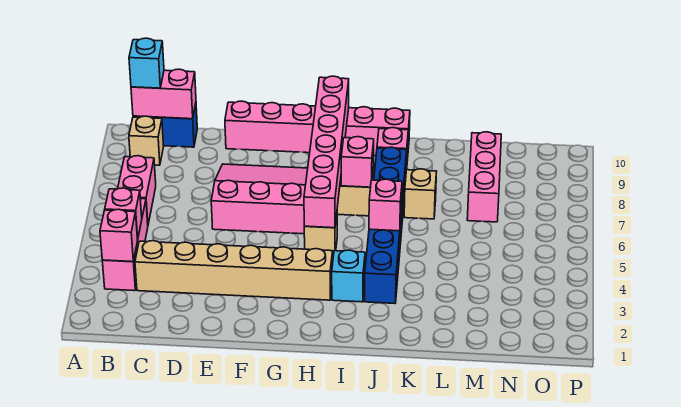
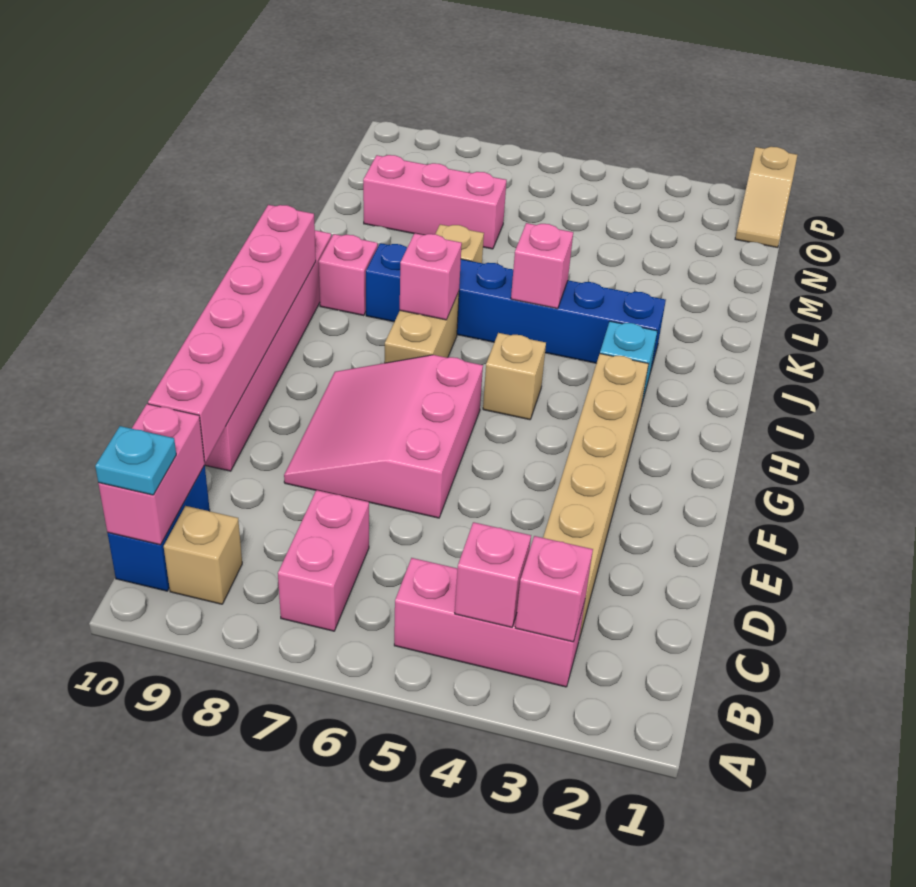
pink 1x2 brick [118,156,156,224] -> pink 1x2 brick turned to [278,490,369,631]
cyan 1x1 brick [129,38,164,88] -> cyan 1x1 plate [95,426,176,495]
pink 1x6 brick [304,76,349,228] -> pink 1x6 brick turned to [148,205,316,463]
none -> tan 1x2 slope [735,147,797,248]

